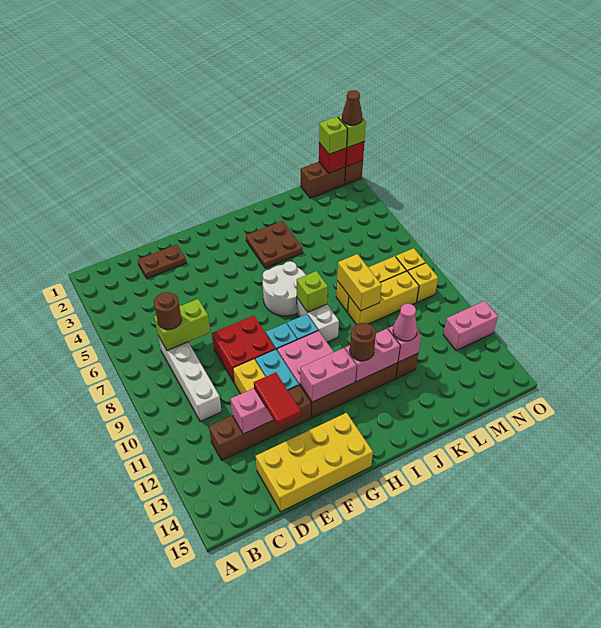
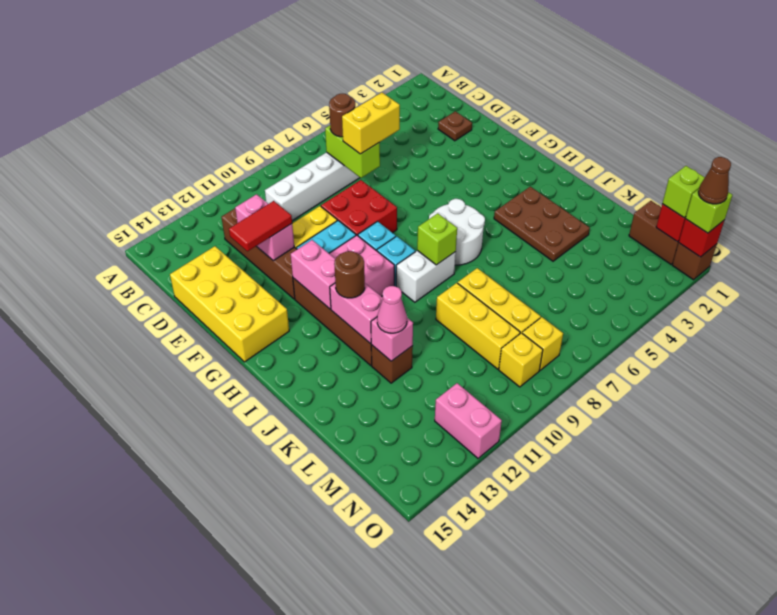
brown 1x2 plate [138,245,186,279] -> brown 1x1 plate [438,111,472,141]
brown 2x2 plate [246,221,303,268] -> brown 2x3 plate [494,187,590,261]
yellow 1x2 brick [337,254,382,311] -> yellow 1x2 brick moved to [342,93,400,154]

